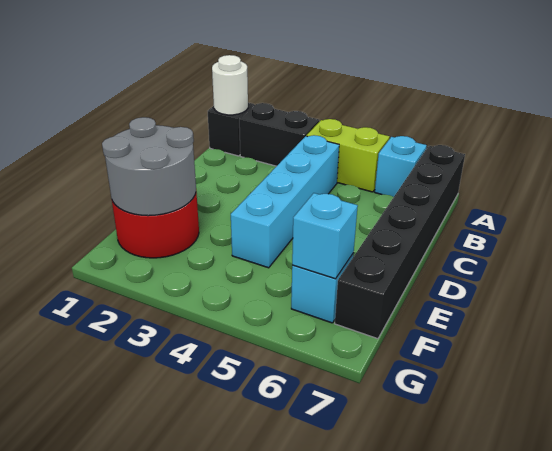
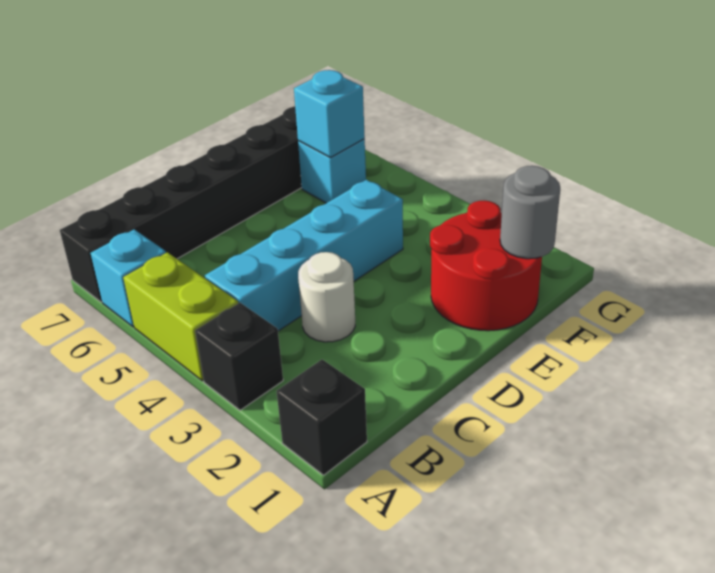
white 1x1 round brick [212,55,248,115] -> white 1x1 round brick moved to [298,252,355,342]
black 1x2 brick [239,103,319,166] -> black 1x1 brick [195,303,283,410]
grey 2x2 round brick [102,117,196,216] -> grey 1x1 round brick [500,166,560,259]

